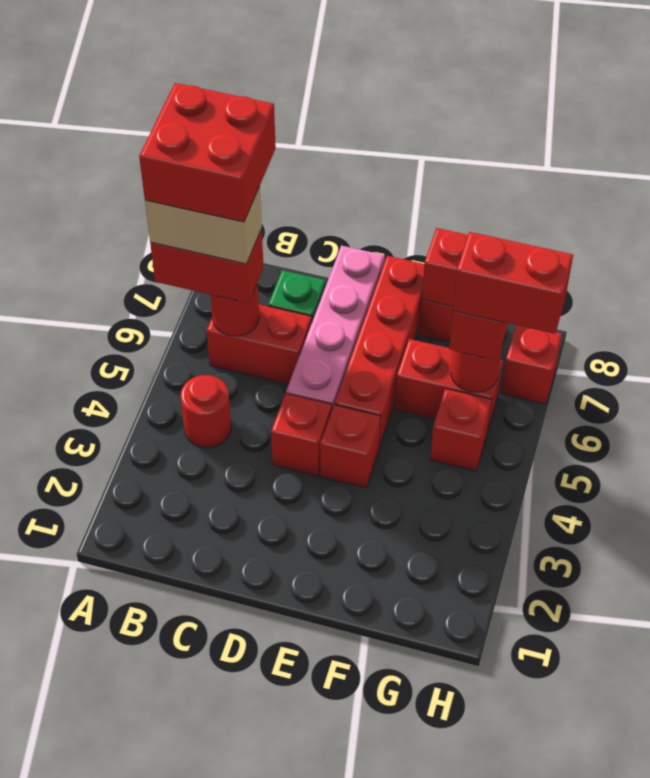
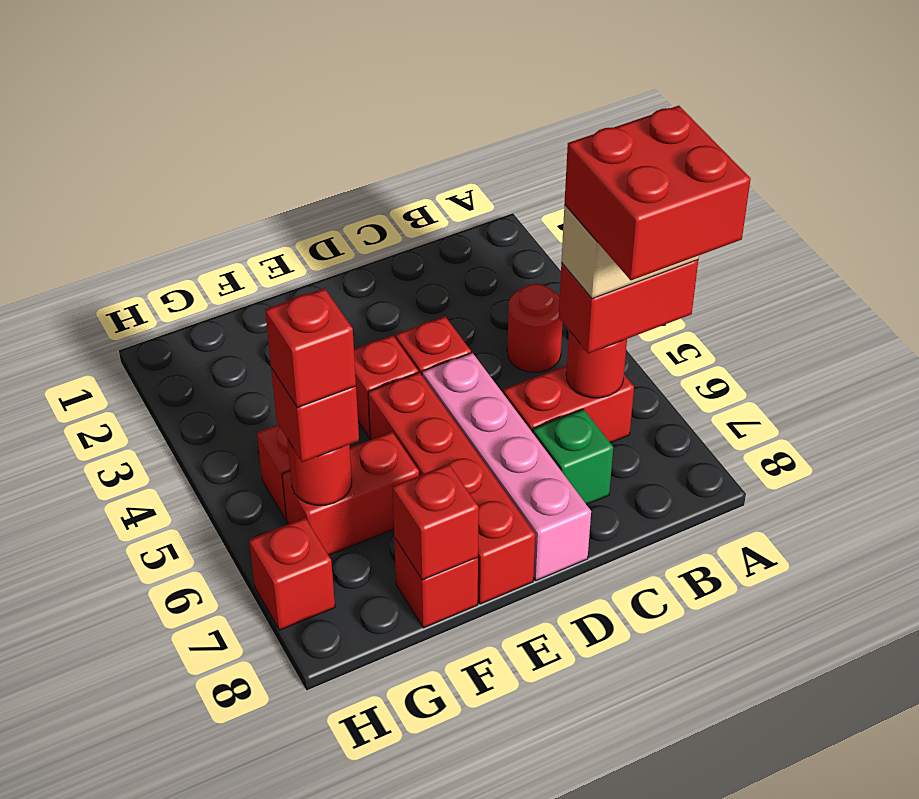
red 1x2 brick [453,232,573,334] -> red 1x1 brick [265,288,356,408]

